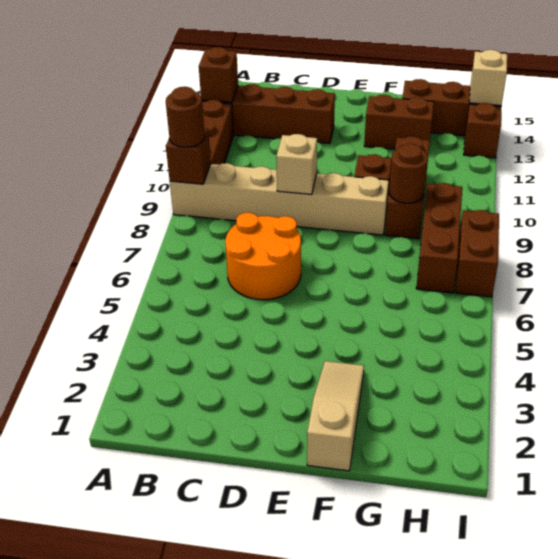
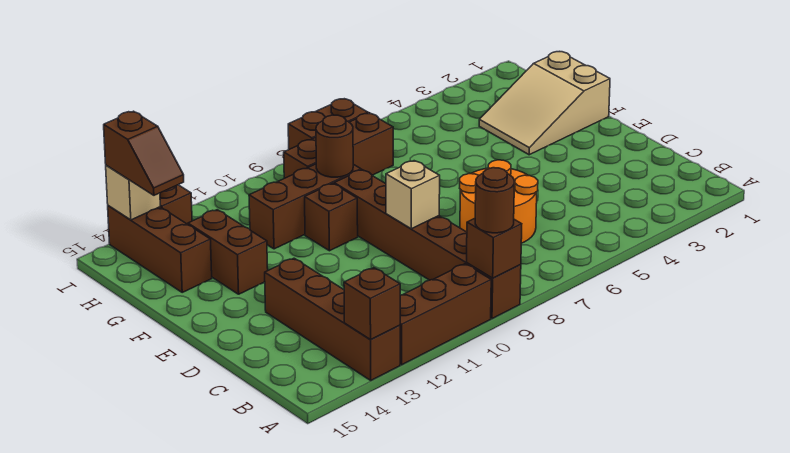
tan 1x6 brick [170,163,389,235] -> brown 1x6 brick [334,170,521,319]
tan 1x3 slope [307,361,364,471] -> tan 2x3 slope [479,52,610,155]
none -> brown 1x2 slope [104,111,184,195]

